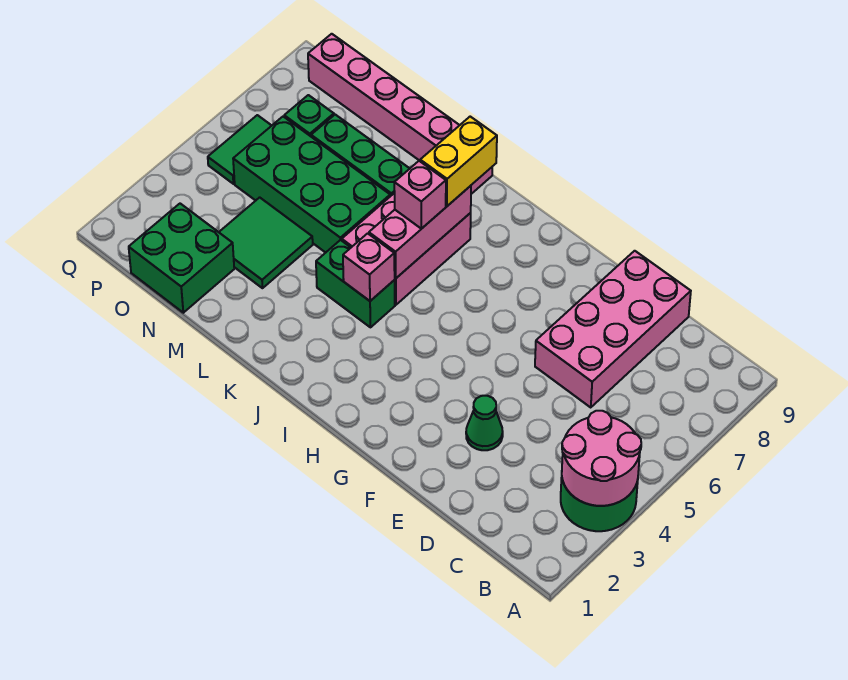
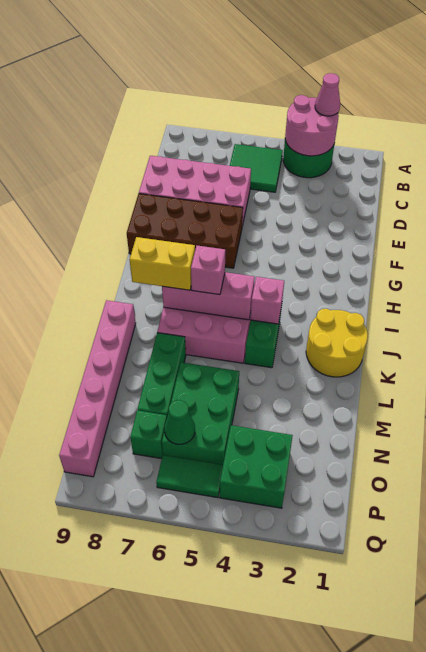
none -> pink 1x1 cone [315,73,340,116]
green 1x1 cone [466,396,503,450] -> green 1x1 cone moved to [164,400,195,444]
none -> brown 2x4 brick [127,194,243,268]
none -> yellow 2x2 round brick [306,309,368,377]
green 2x4 brick [233,117,390,253] -> green 2x3 brick [162,362,239,465]
green 2x2 tile [219,197,313,288] -> green 2x2 tile moved to [230,144,283,192]
green 2x2 brick [129,204,234,313] -> green 2x2 brick moved to [220,425,293,508]

